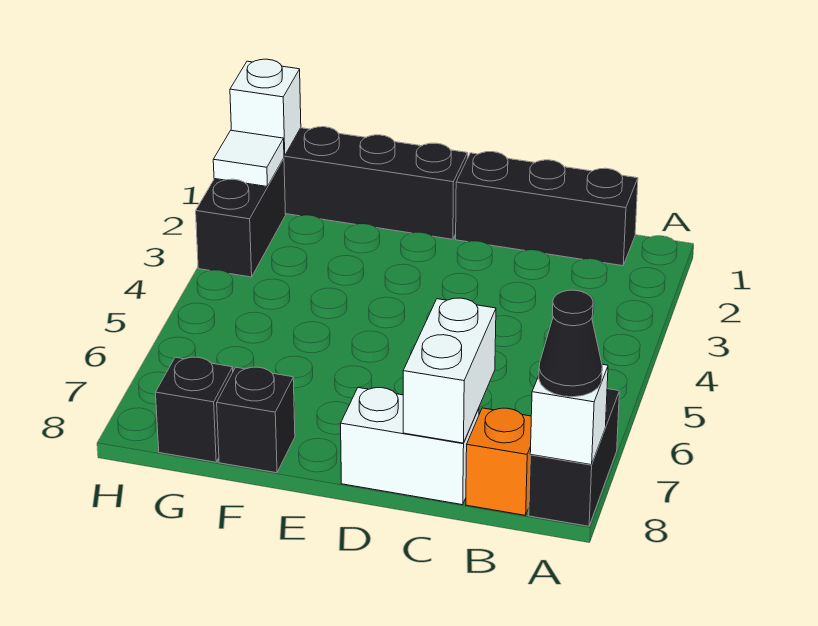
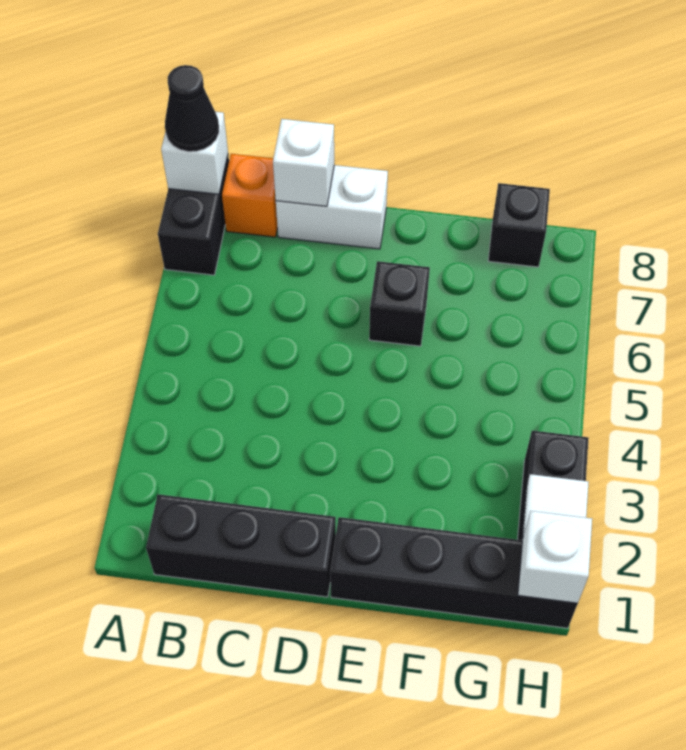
white 1x2 brick [403,298,496,443] -> white 1x1 brick [273,119,334,206]
black 1x1 brick [217,367,295,473] -> black 1x1 brick moved to [369,261,430,346]

